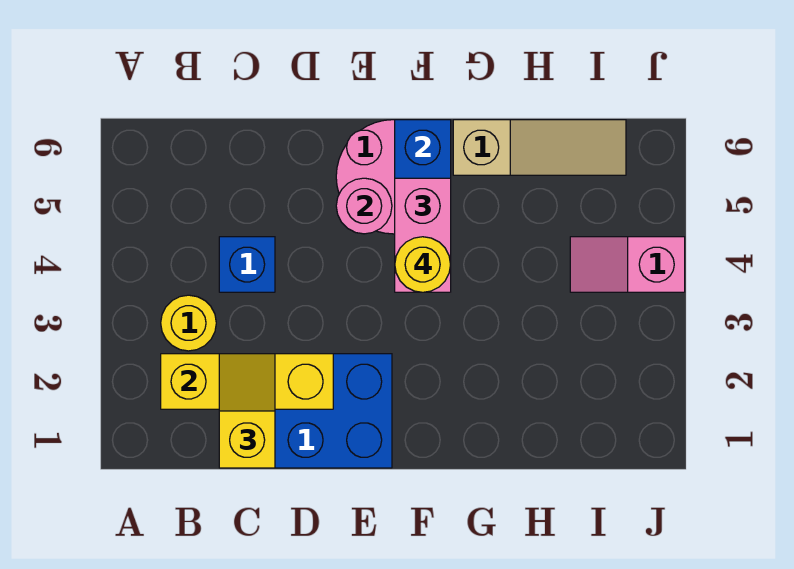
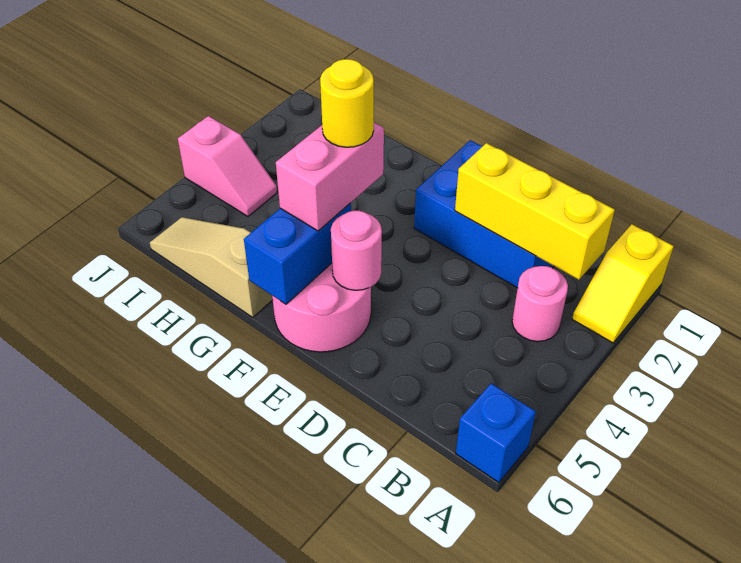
yellow 1x1 round brick [161,295,216,351] -> pink 1x1 round brick [512,266,568,342]
yellow 1x2 slope [219,354,275,468] -> yellow 1x2 slope moved to [572,224,674,343]
blue 1x1 brick [219,237,275,292] -> blue 1x1 brick moved to [456,383,536,483]

